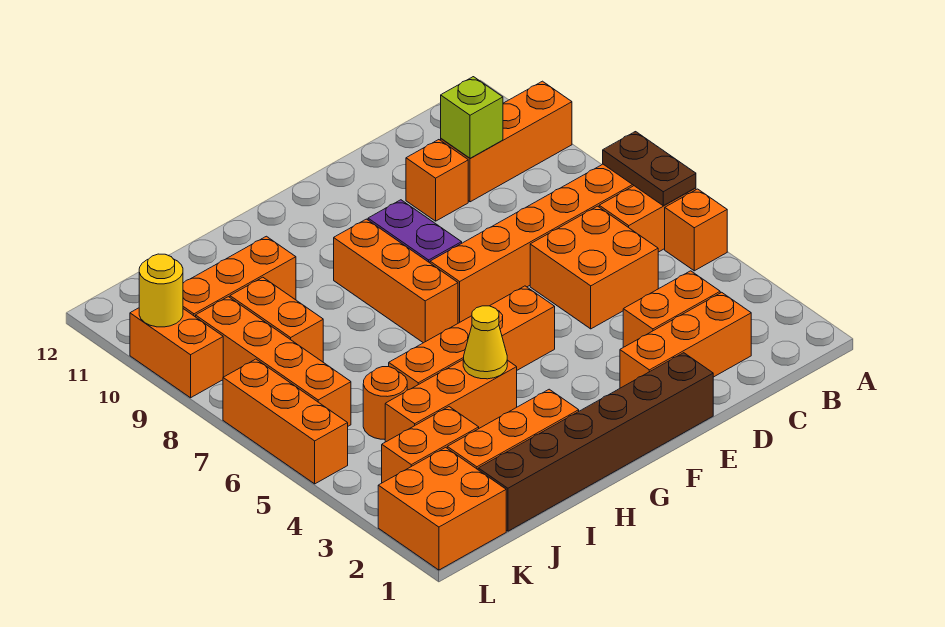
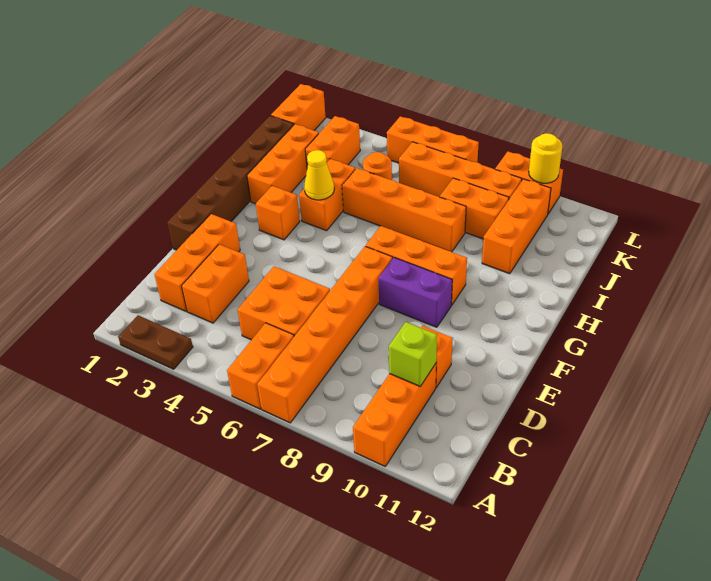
orange 1x1 brick [665,189,727,271] -> orange 1x1 brick moved to [256,186,300,240]
brown 1x2 plate [603,132,696,206] -> brown 1x2 plate moved to [118,315,193,369]
orange 1x4 brick [389,286,555,390] -> orange 1x4 brick turned to [342,168,466,252]
orange 1x3 brick [385,360,517,442] -> orange 1x2 brick [299,159,355,231]
orange 2x2 brick [378,447,506,570] -> orange 1x2 brick [271,84,326,130]

